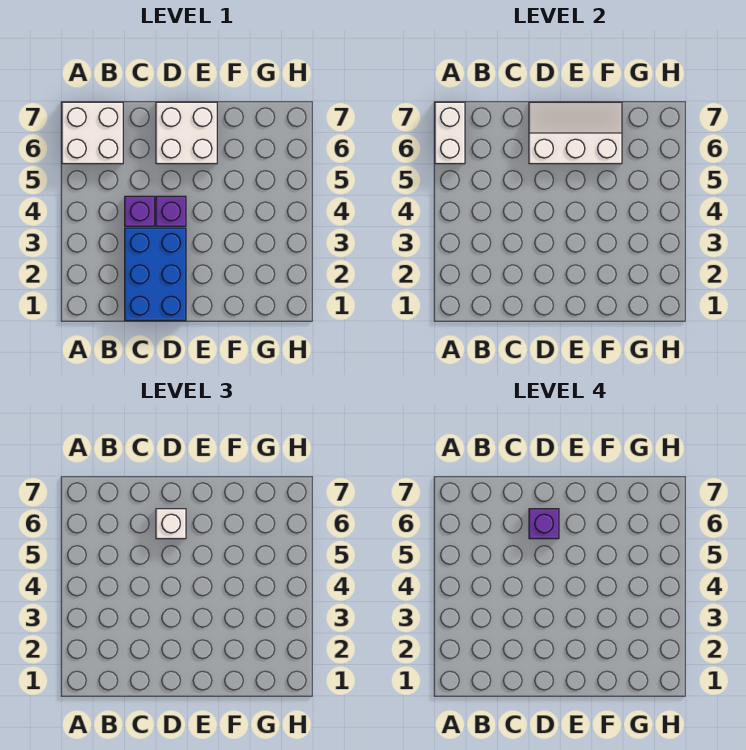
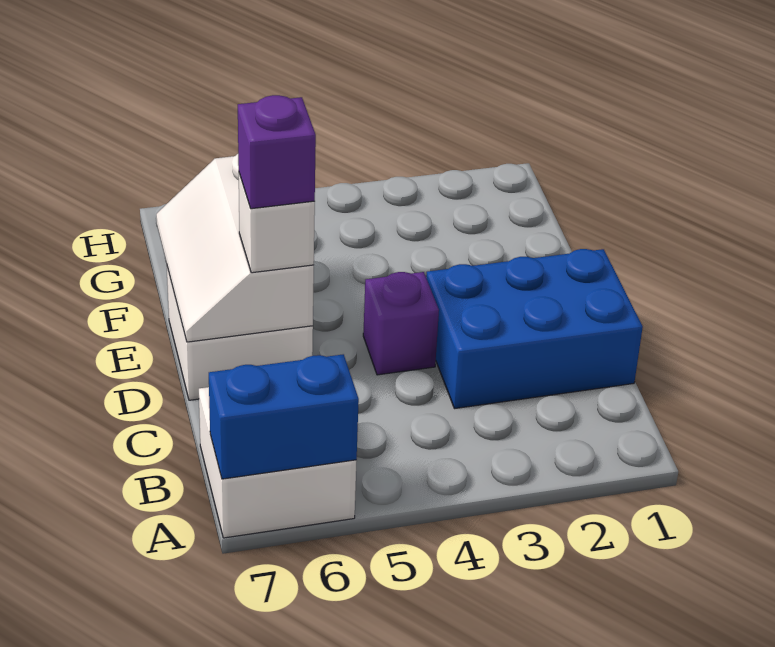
white 1x2 brick [435,102,465,164] -> blue 1x2 brick [209,354,359,479]
purple 1x1 brick [125,196,155,226] -> none

